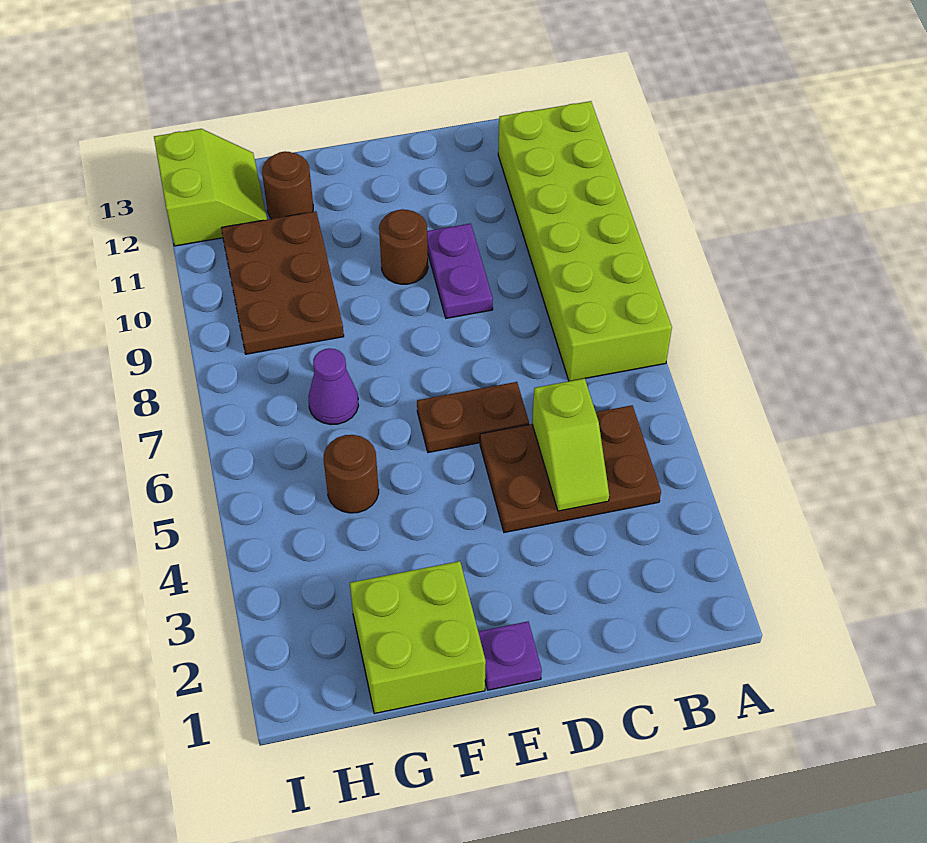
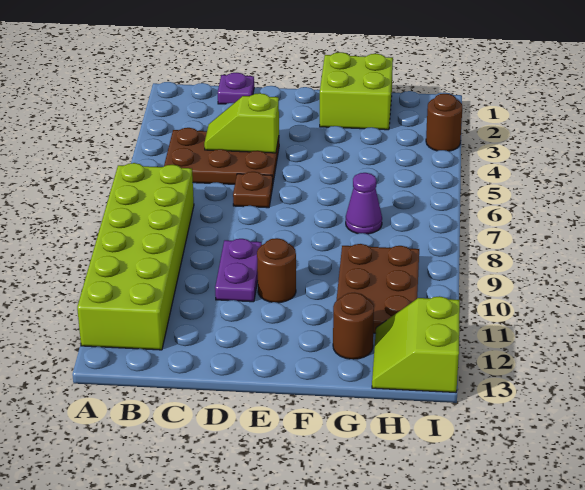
lime 1x2 slope [532,378,609,511] -> lime 1x2 slope turned to [204,93,279,153]
brown 1x2 plate [417,382,529,453] -> brown 1x1 plate [233,172,273,208]
purple 1x1 plate [478,621,542,690] -> purple 1x1 plate moved to [218,73,254,104]
brown 1x1 round brick [324,435,379,513] -> brown 1x1 round brick moved to [426,94,462,151]

